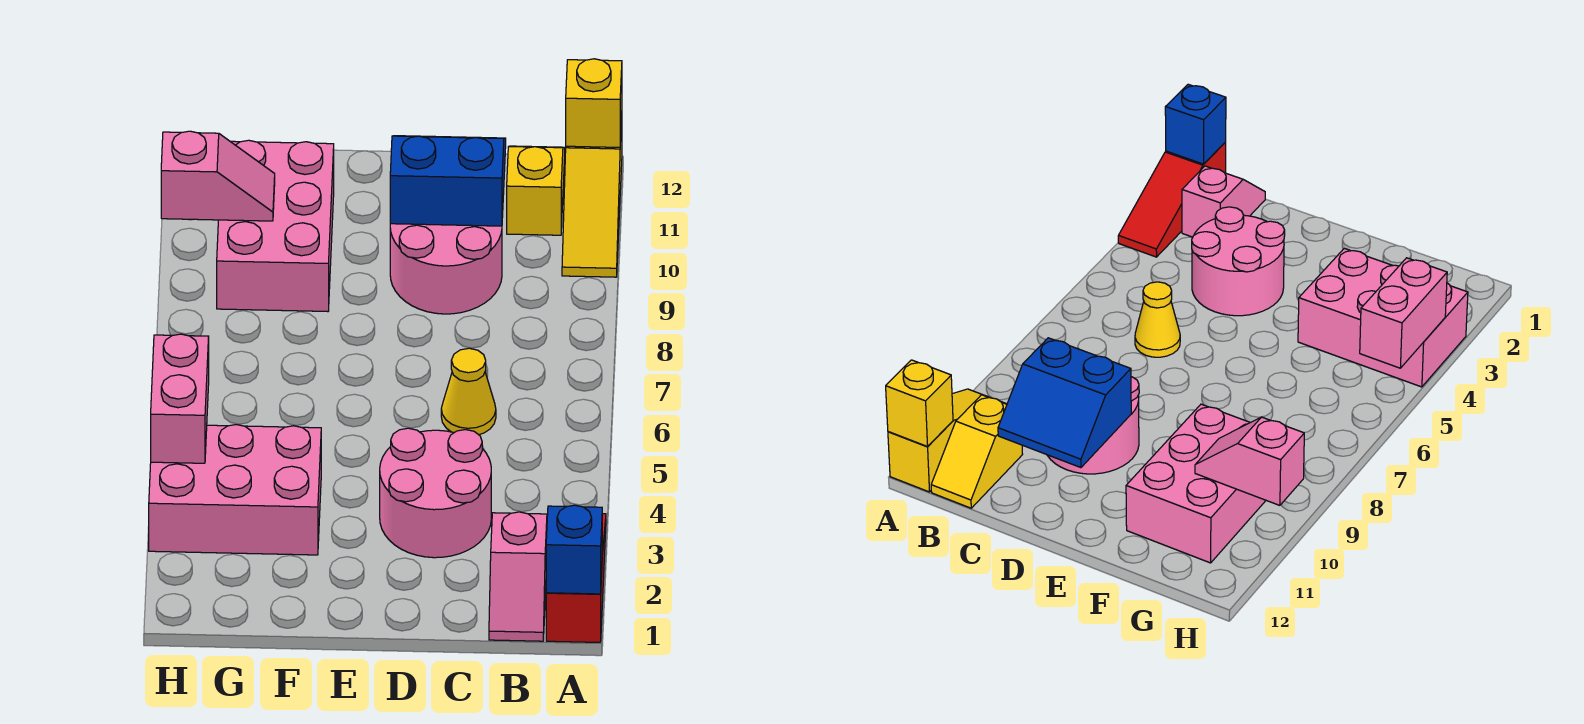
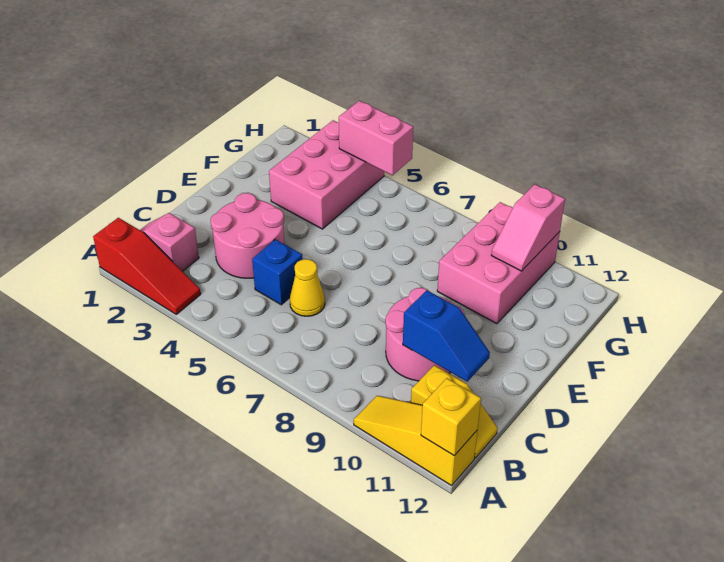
blue 1x1 brick [546,505,602,594] -> blue 1x1 brick moved to [252,239,303,305]
blue 2x2 slope [390,136,506,226] -> blue 1x2 slope [403,290,490,382]
pink 2x3 brick [217,140,334,312] -> pink 2x3 brick turned to [437,202,560,324]

